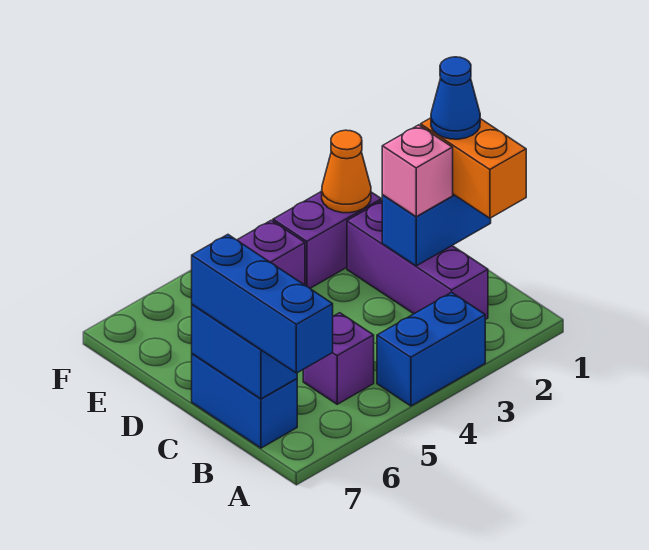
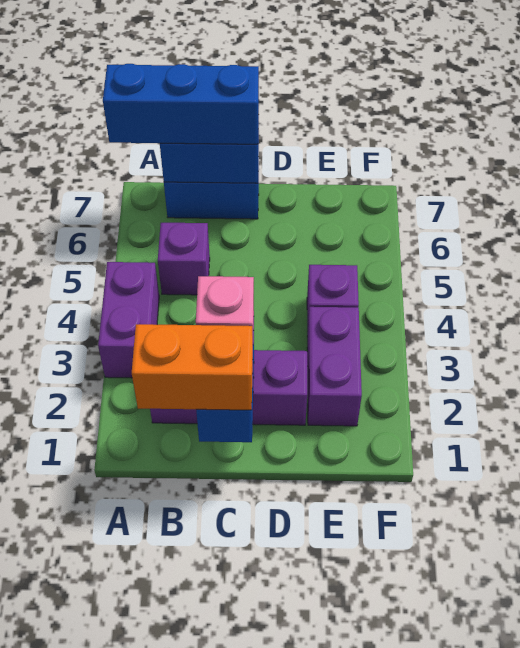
blue 1x2 brick [377,292,485,406] -> purple 1x2 brick [98,262,159,378]
blue 1x1 cone [431,57,480,139] -> none
orange 1x1 cone [322,130,371,213] -> none

